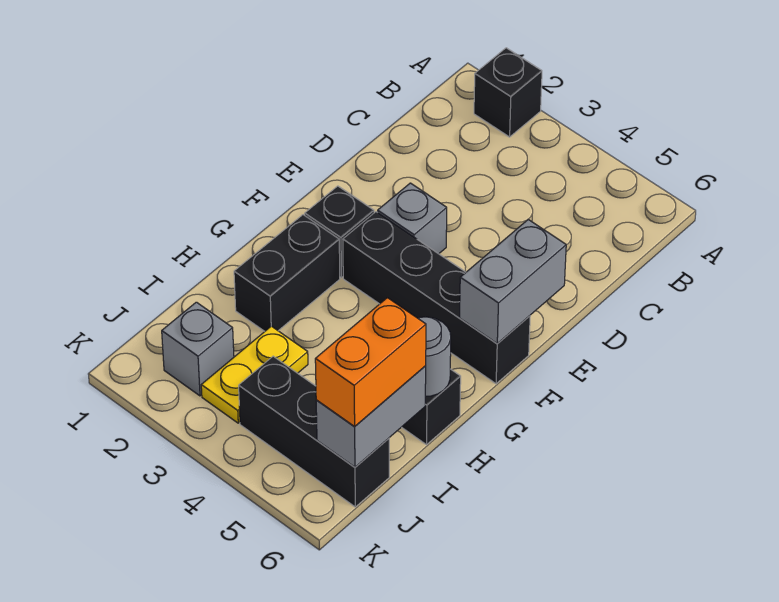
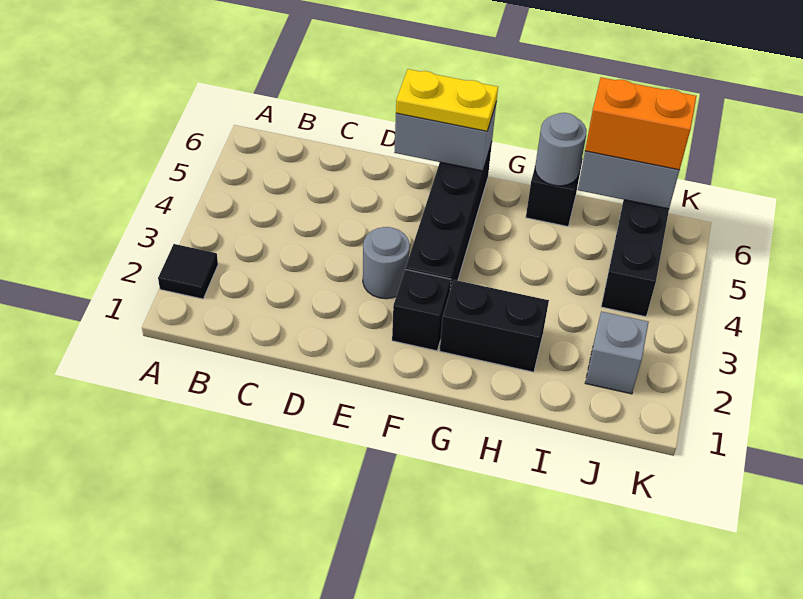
black 1x1 brick [474,48,542,137] -> black 1x1 tile [158,244,218,299]
grey 1x1 brick [378,183,447,254] -> grey 1x1 round brick [363,227,410,299]
yellow 1x2 plate [201,326,308,423] -> yellow 1x2 plate moved to [396,69,498,131]

